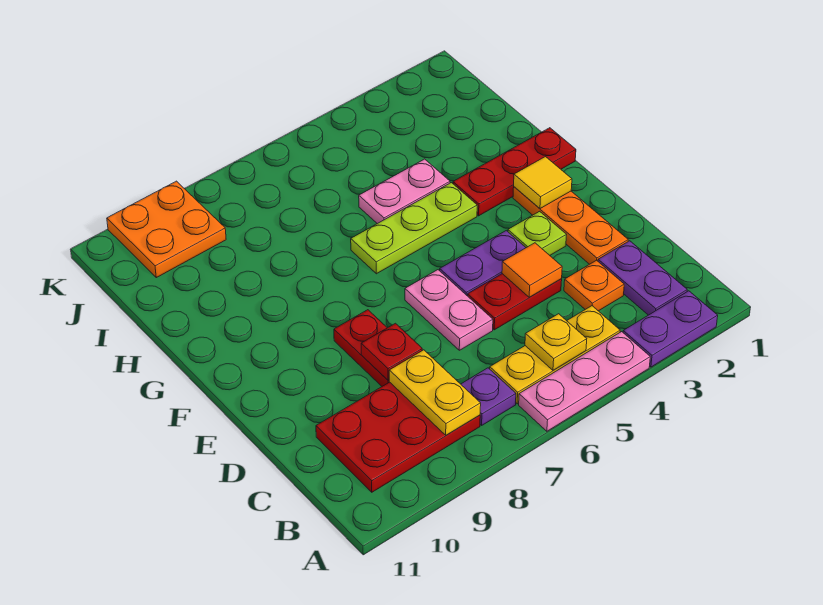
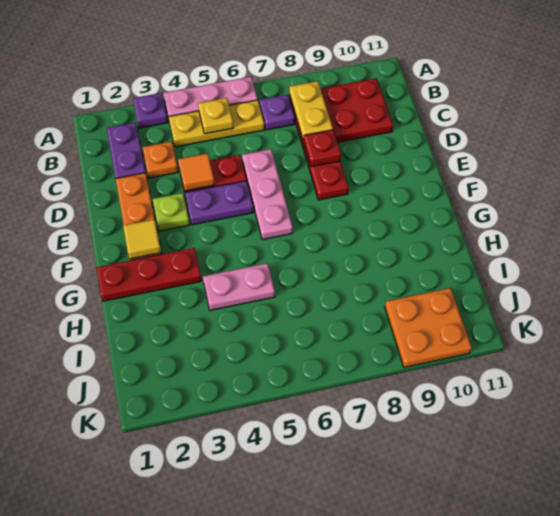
purple 1x2 plate [623,291,718,367] -> purple 1x1 plate [133,93,168,128]
pink 1x2 plate [405,270,493,350] -> pink 1x3 plate [242,149,293,240]
lime 1x3 plate [351,183,477,274] -> none

